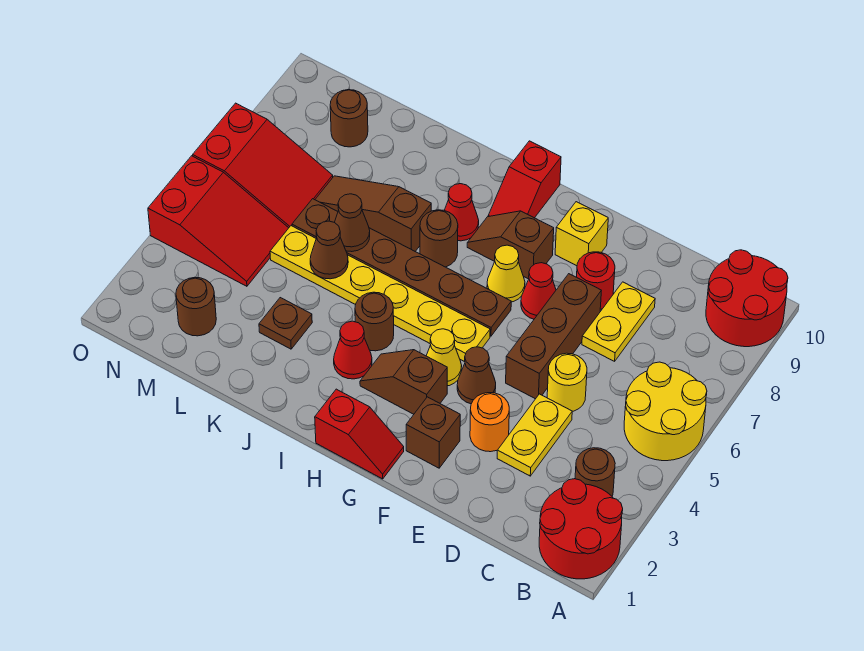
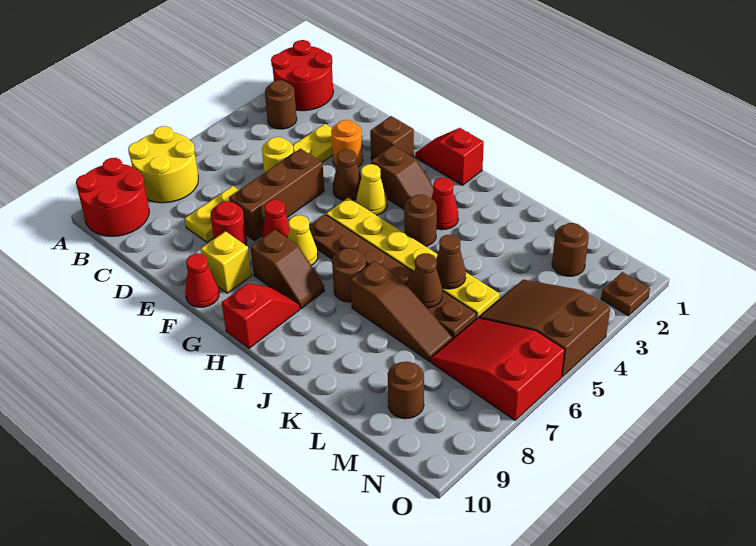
yellow 2x2 round brick [624,362,707,461] -> yellow 2x2 round brick moved to [128,126,198,203]
red 1x1 cone [444,184,479,241] -> red 1x1 cone moved to [185,254,219,307]
brown 1x1 plate [259,298,312,349] -> brown 1x1 plate moved to [601,272,650,316]
red 2x3 slope [148,156,288,286] -> brown 2x3 slope [479,280,610,377]

